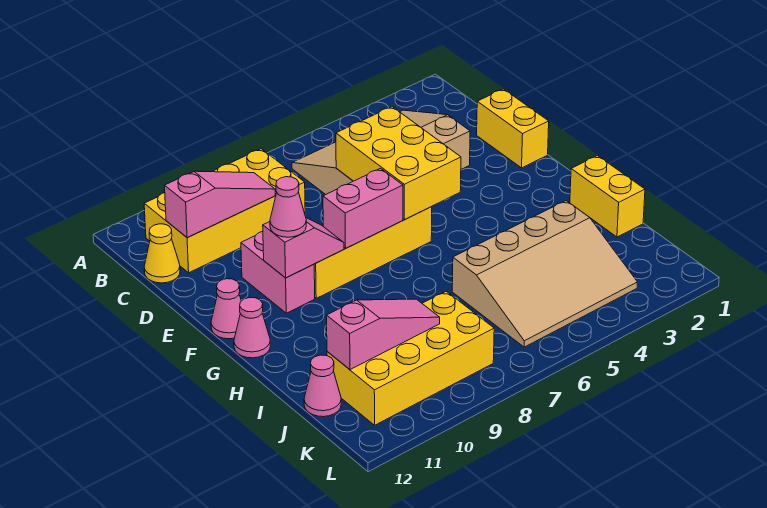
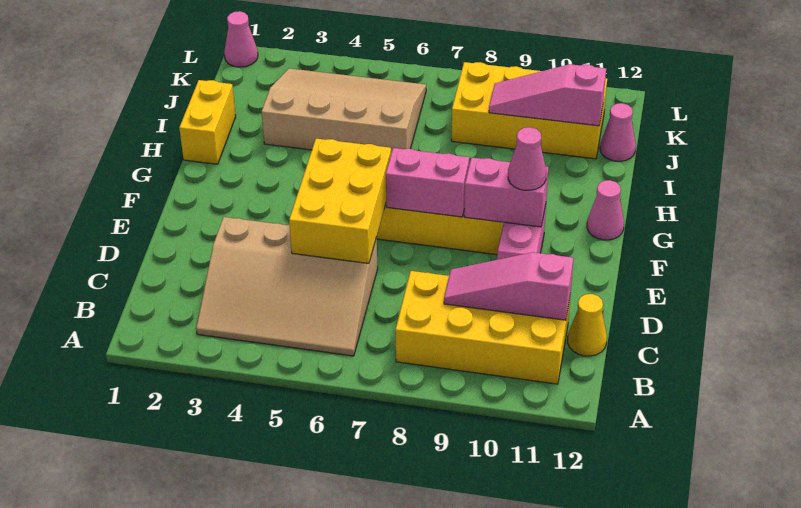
yellow 1x2 brick [477,89,549,168] -> none
pink 1x2 slope [263,218,344,278] -> pink 1x2 brick [464,157,548,227]
pink 1x1 cone [211,279,241,339] -> pink 1x1 cone moved to [224,11,258,67]

